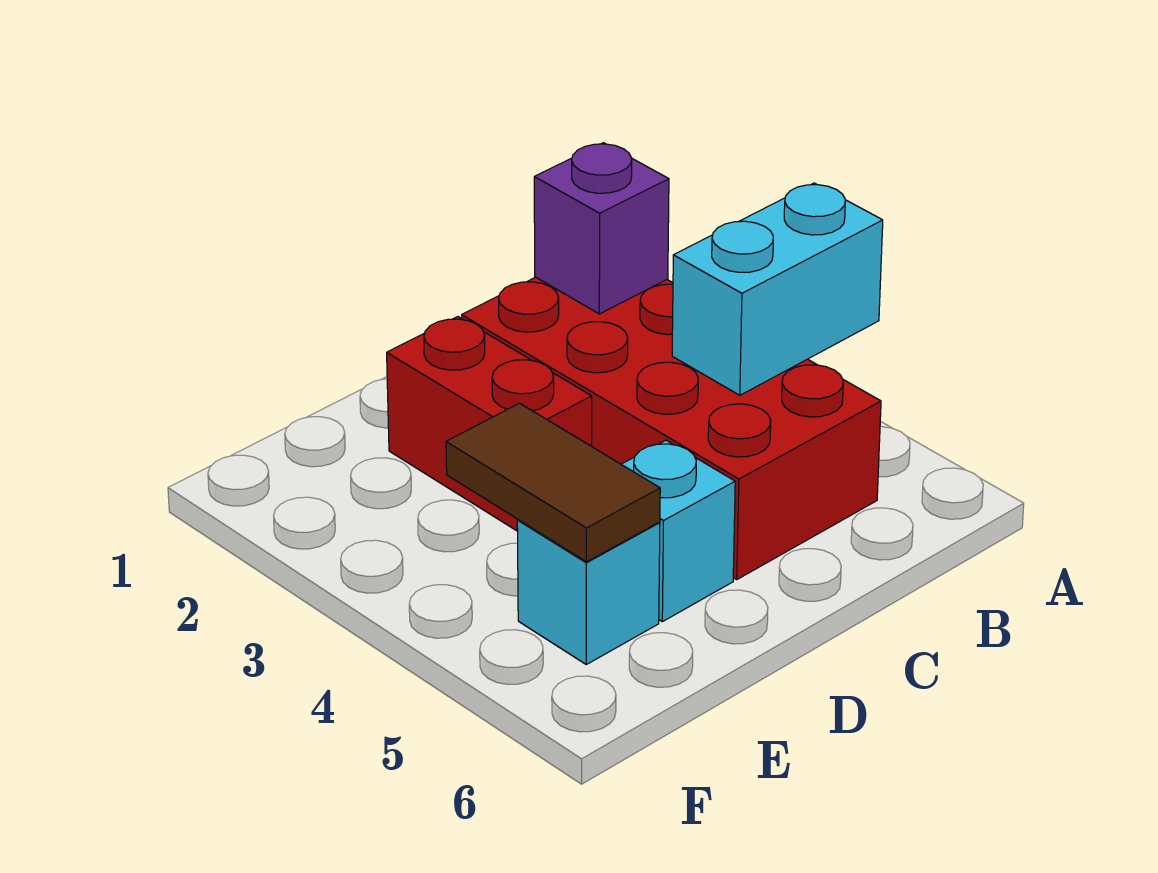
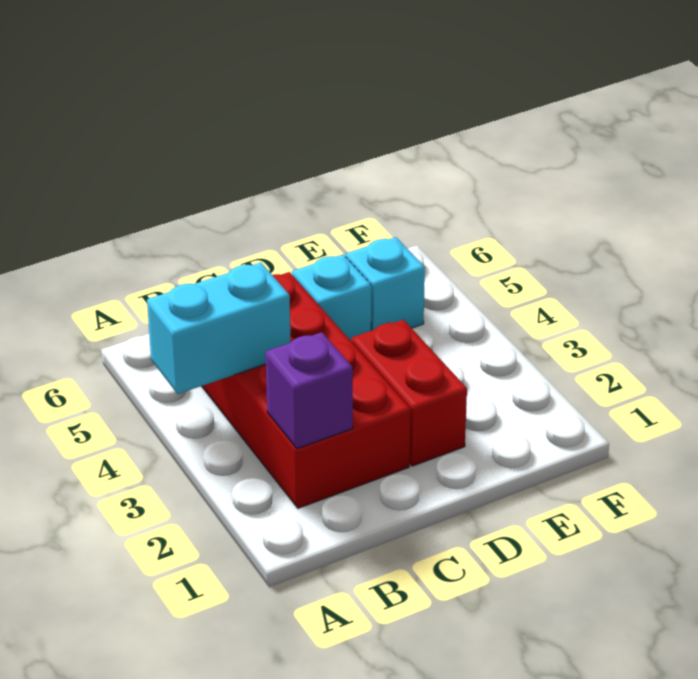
brown 1x2 tile [446,403,660,562] -> none

